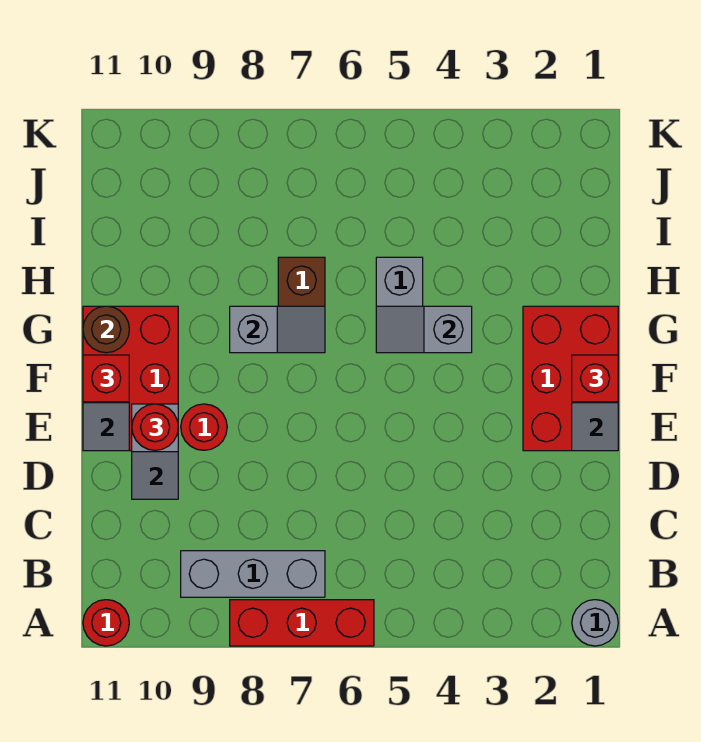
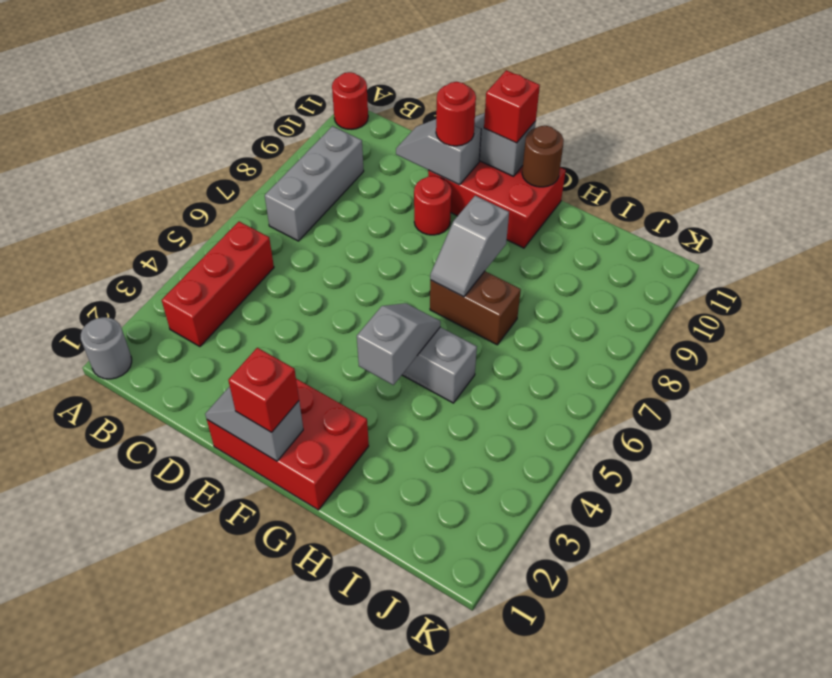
red 1x3 brick [230,600,374,646] -> red 1x3 brick moved to [162,222,274,347]

